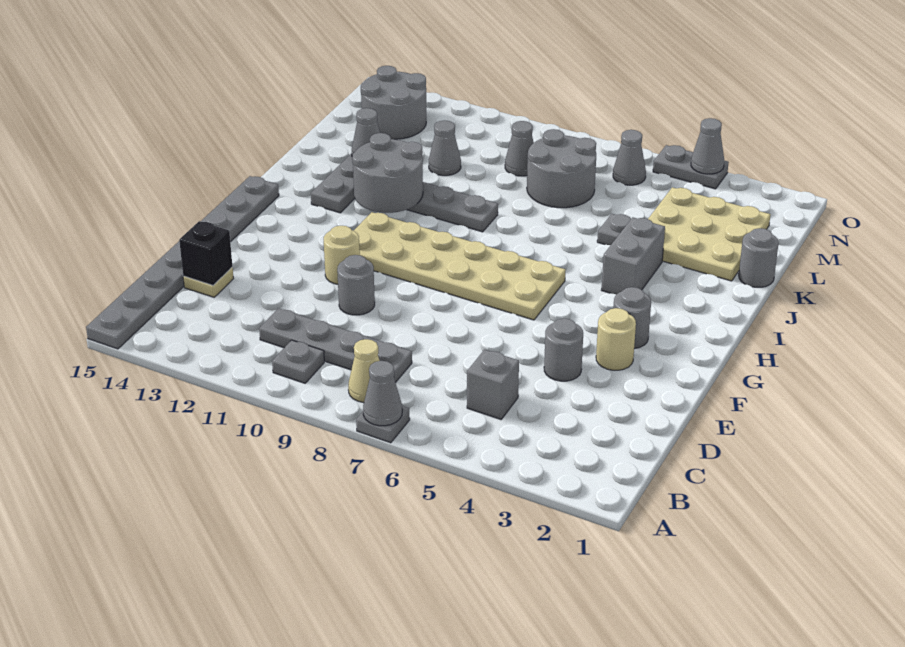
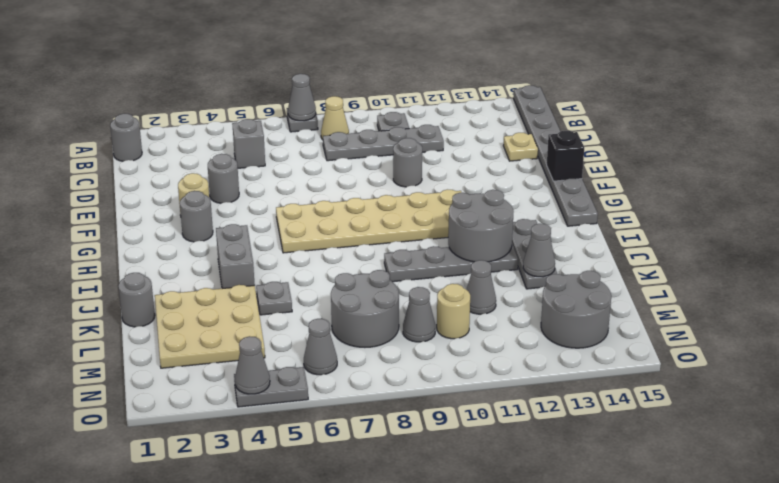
none -> grey 1x1 round brick [110,114,142,161]
black 1x1 brick [179,221,232,285] -> black 1x1 brick moved to [547,131,584,181]
tan 1x1 round brick [324,226,360,284] -> tan 1x1 round brick moved to [437,284,470,339]

